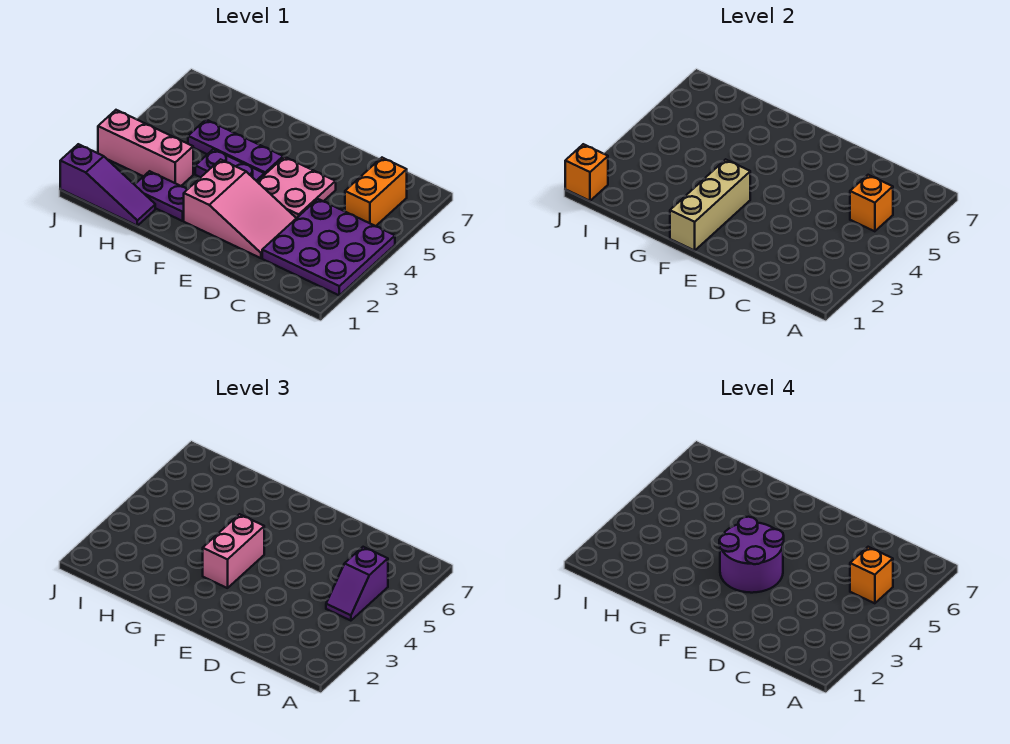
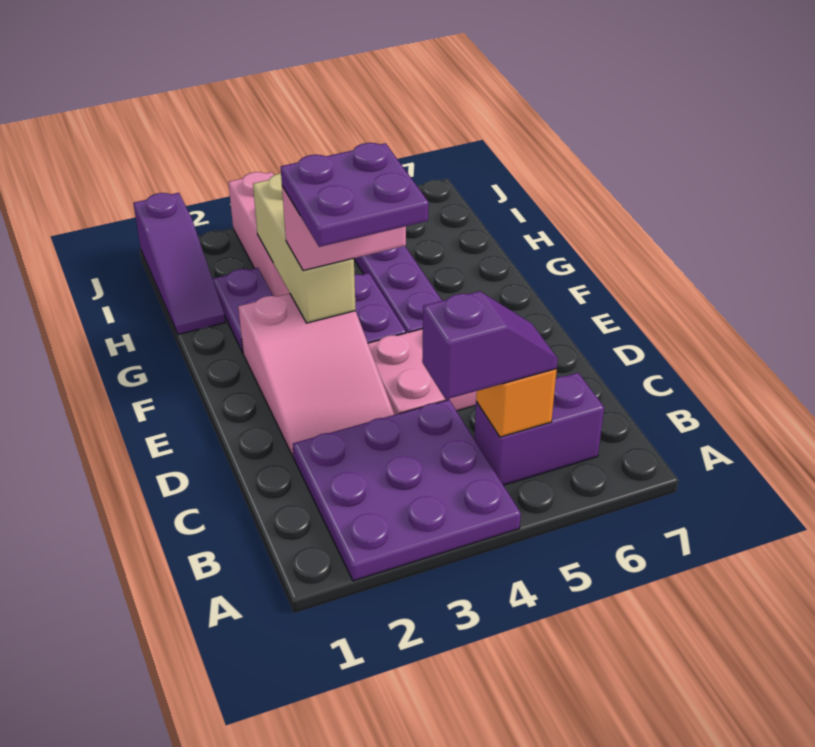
purple 1x2 slope [326,547,388,621] -> purple 1x2 slope turned to [422,291,558,400]
orange 1x2 brick [345,158,407,226] -> purple 1x2 brick [474,373,604,485]
orange 1x1 brick [850,547,893,603] -> none
purple 2x2 round brick [719,517,784,593] -> purple 2x2 plate [281,143,429,247]
tan 1x3 brick [670,159,750,250] -> tan 1x3 brick turned to [253,173,356,323]
orange 1x1 brick [565,144,608,201] -> none

